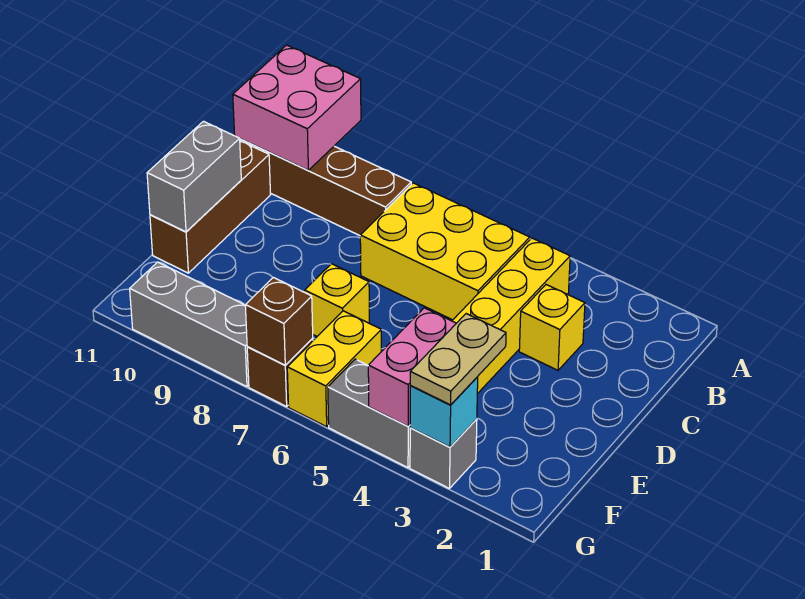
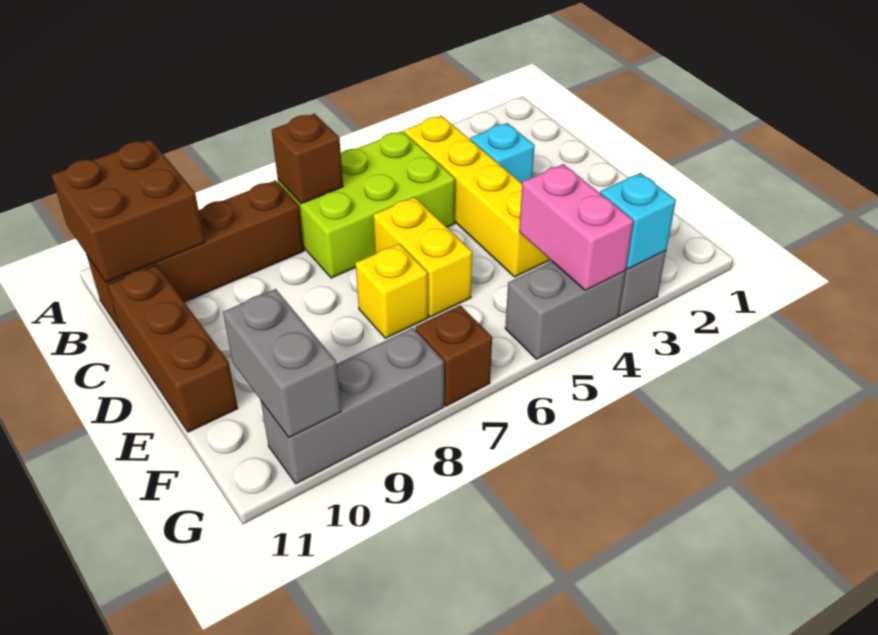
pink 2x2 brick [233,45,361,170] -> brown 2x2 brick [52,140,205,282]
yellow 2x3 brick [360,183,530,320] -> lime 2x3 brick [278,131,455,278]
yellow 1x1 brick [519,285,585,370] -> cyan 1x1 brick [470,123,535,183]
grey 1x2 brick [147,121,241,232] -> grey 1x2 brick moved to [223,289,341,437]
tan 1x2 plate [410,314,506,405] -> none
yellow 1x2 brick [287,311,381,427] -> yellow 1x2 brick moved to [373,197,472,317]
brown 1x1 brick [245,278,313,365] -> brown 1x1 brick moved to [271,114,343,204]

